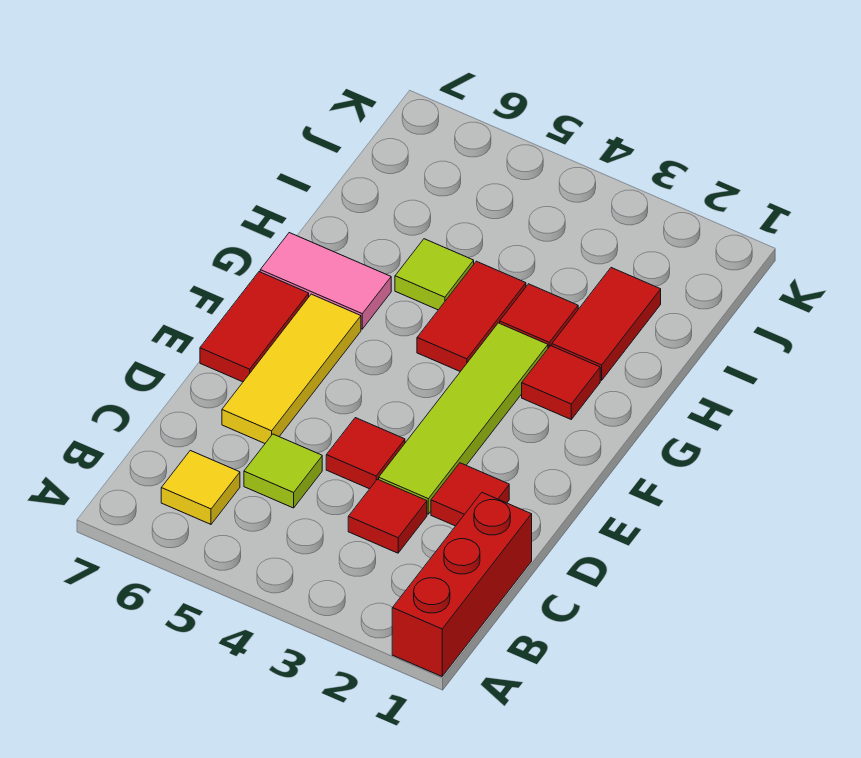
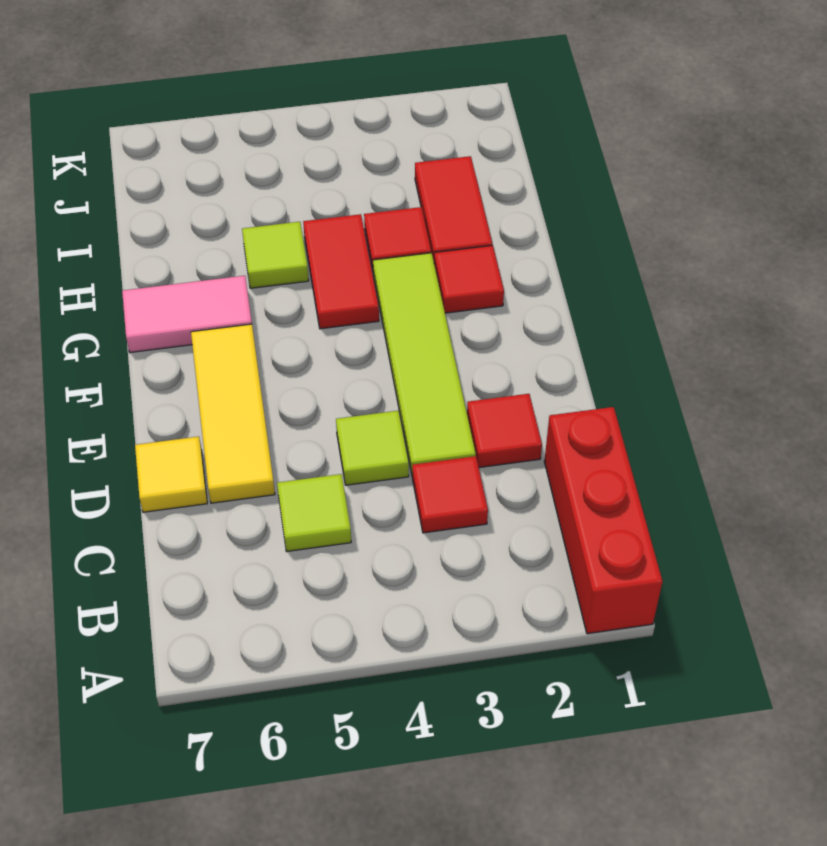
yellow 1x1 tile [161,451,240,524] -> yellow 1x1 tile moved to [135,436,207,512]
red 1x1 tile [326,418,405,489] -> lime 1x1 tile [336,411,409,485]
red 1x2 tile [200,272,309,382] -> none

